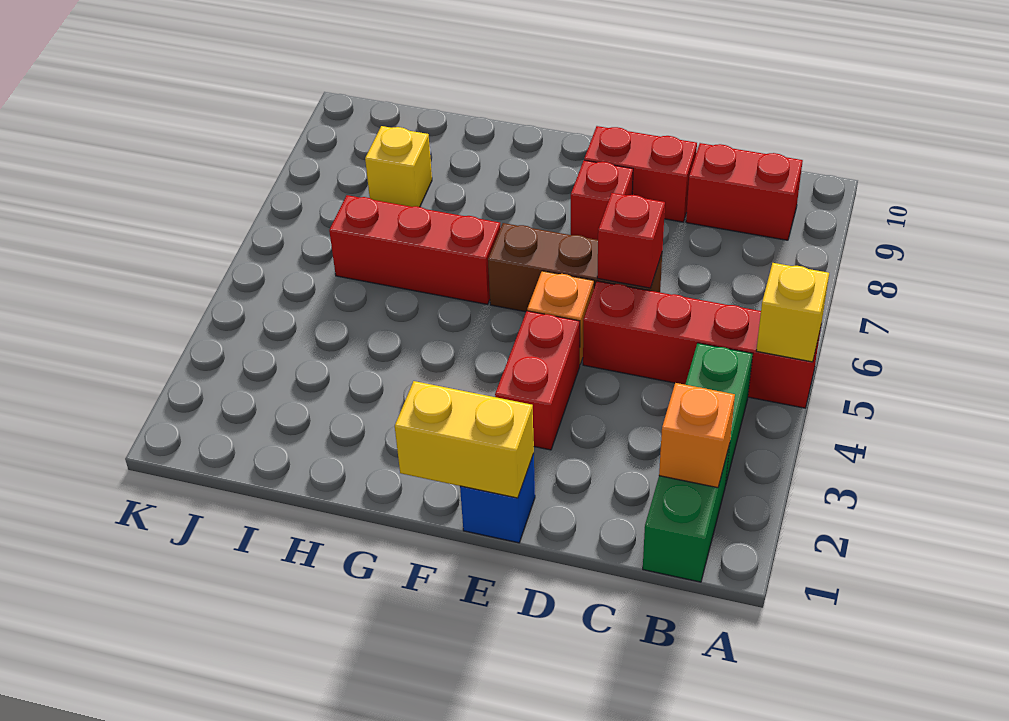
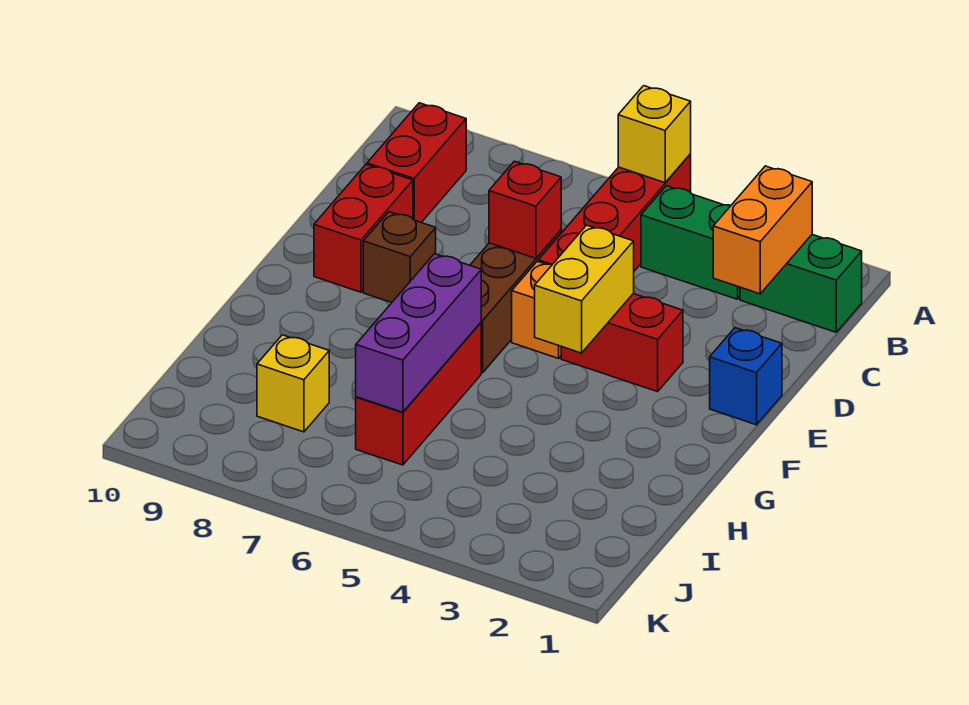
orange 1x1 brick [659,383,735,488] -> orange 1x2 brick [713,166,812,294]
yellow 1x2 brick [395,381,534,498] -> yellow 1x2 brick moved to [535,225,634,353]
red 1x1 brick [571,160,633,240] -> brown 1x1 brick [363,212,436,303]
none -> purple 1x3 brick [356,254,481,412]

